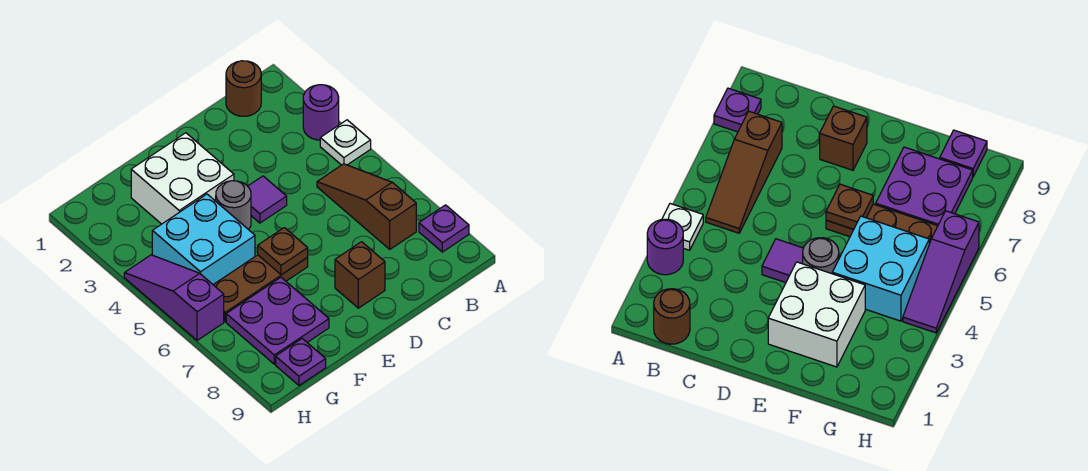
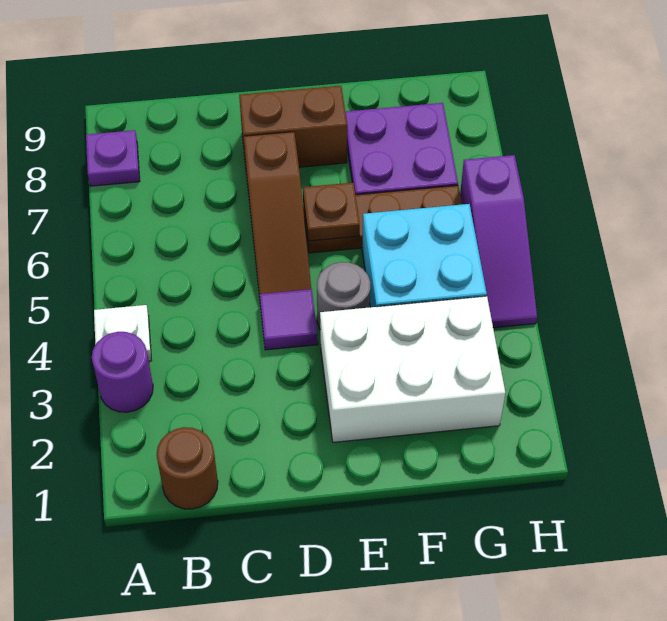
brown 1x3 slope [317,164,416,249] -> brown 1x3 slope moved to [244,132,311,297]
brown 1x1 brick [335,242,385,308] -> brown 1x2 brick [239,86,347,167]
white 2x2 brick [131,133,234,224] -> white 2x3 brick [320,296,505,442]
purple 1x1 plate [276,339,326,385] -> none

